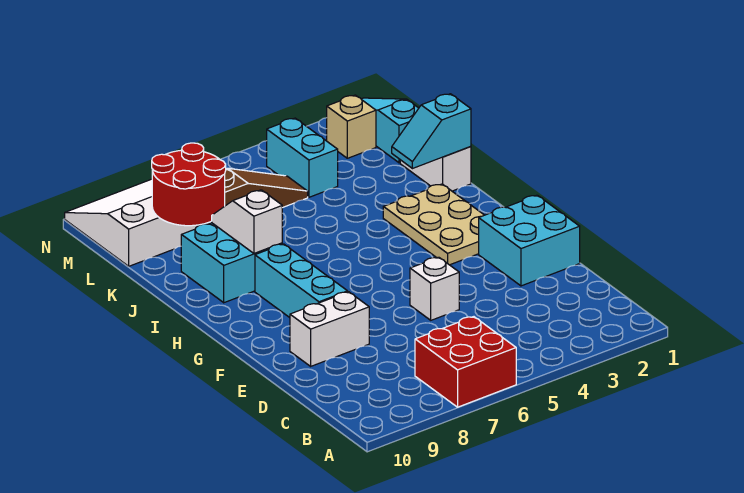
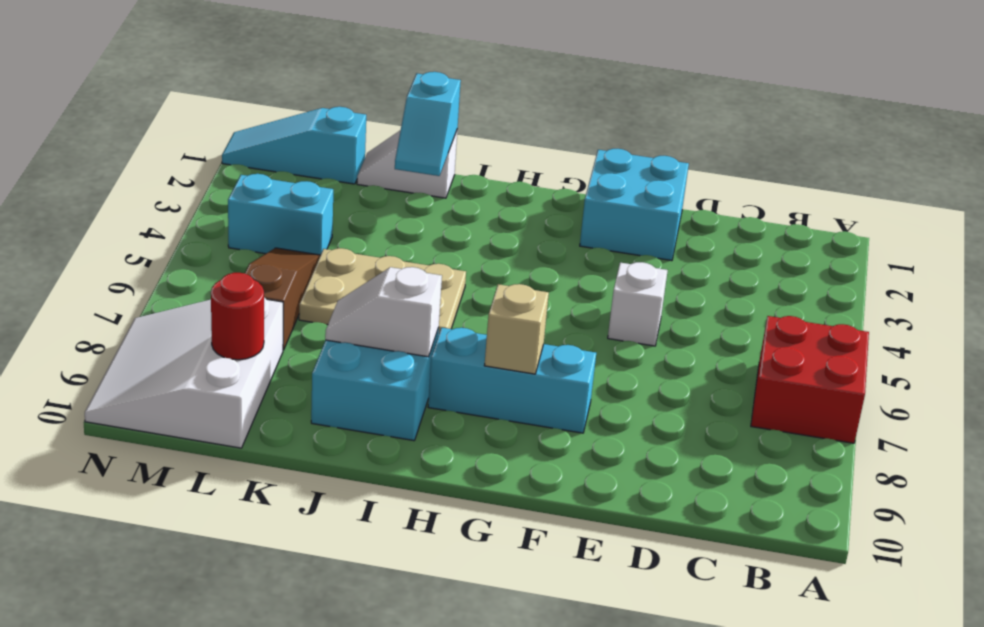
white 1x2 brick [290,292,369,366] -> none
tan 2x3 plate [383,184,484,265] -> tan 2x3 plate moved to [299,248,466,335]
red 2x2 round brick [152,143,226,226] -> red 1x1 round brick [211,273,264,360]
tan 1x1 brick [327,95,376,158] -> tan 1x1 brick moved to [484,284,549,374]

